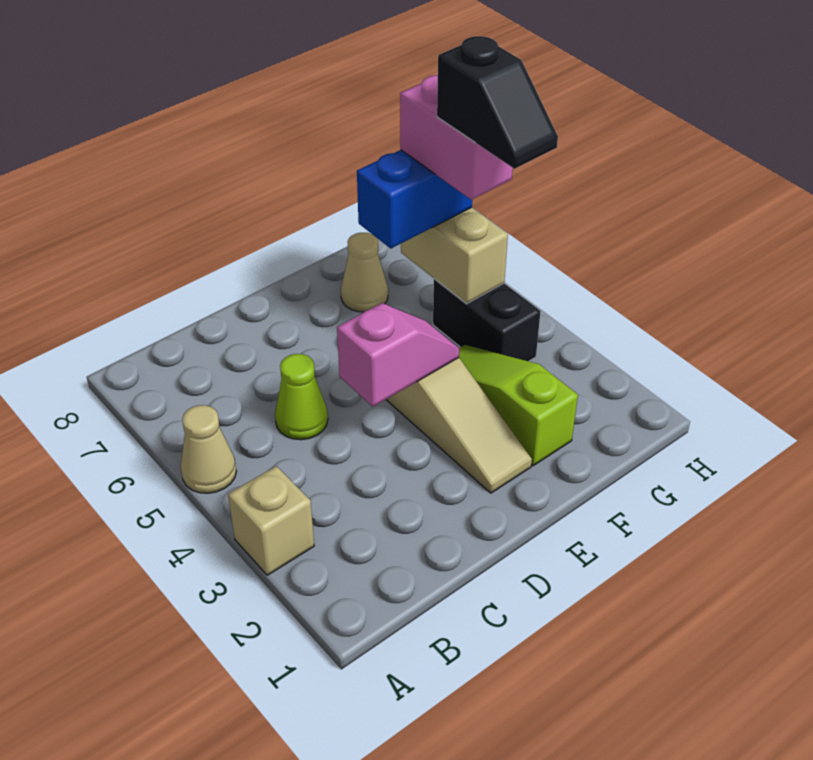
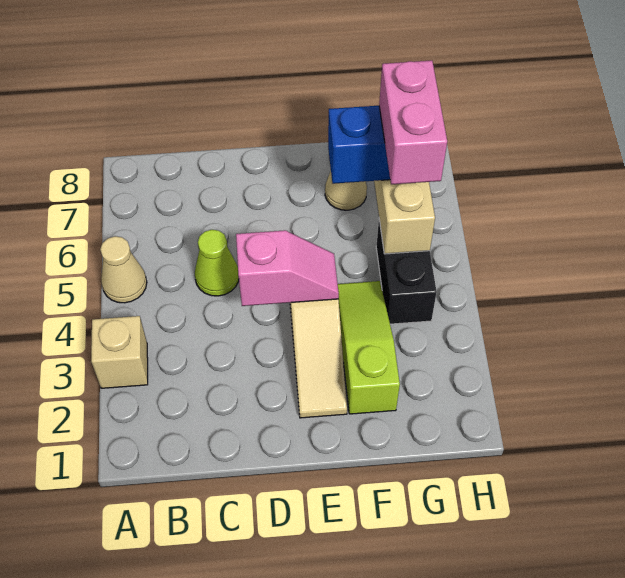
black 1x2 slope [437,36,558,169] -> none

